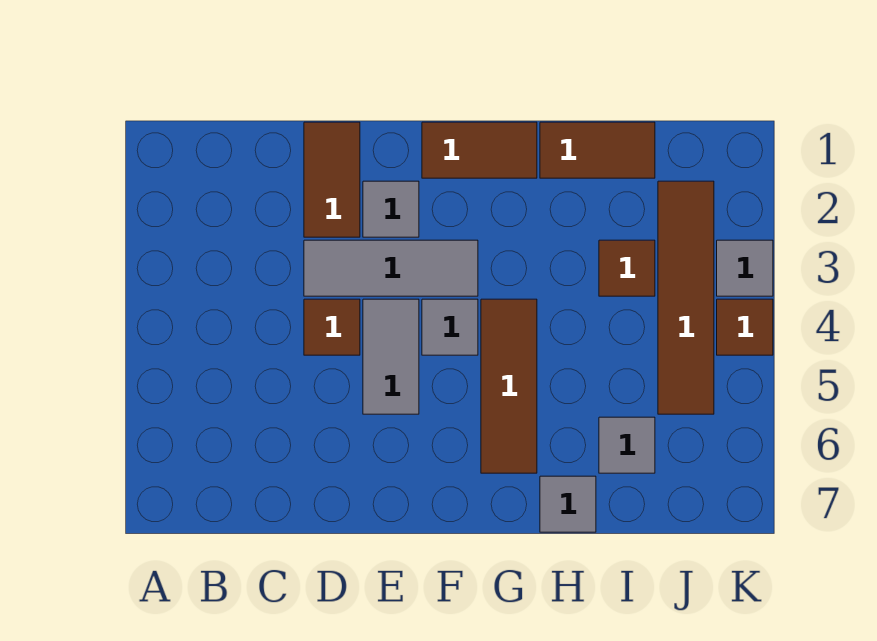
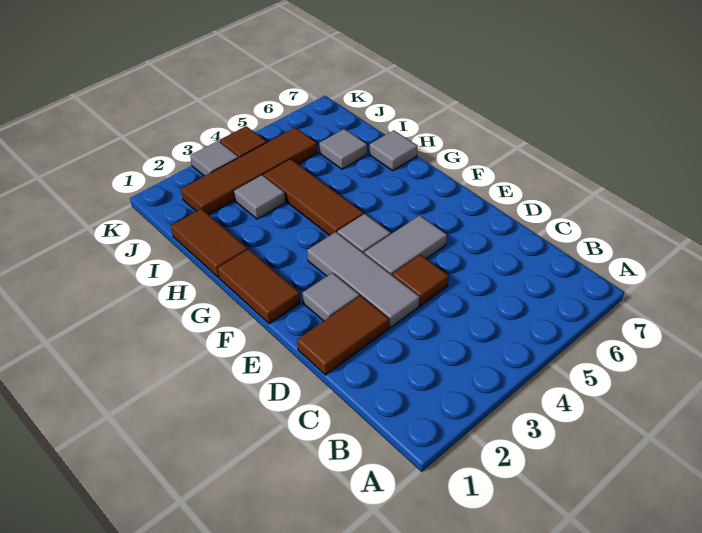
brown 1x3 tile [481,299,537,473] -> brown 1x3 tile turned to [264,159,364,236]
brown 1x1 tile [599,240,655,296] -> grey 1x1 tile [234,175,285,219]

